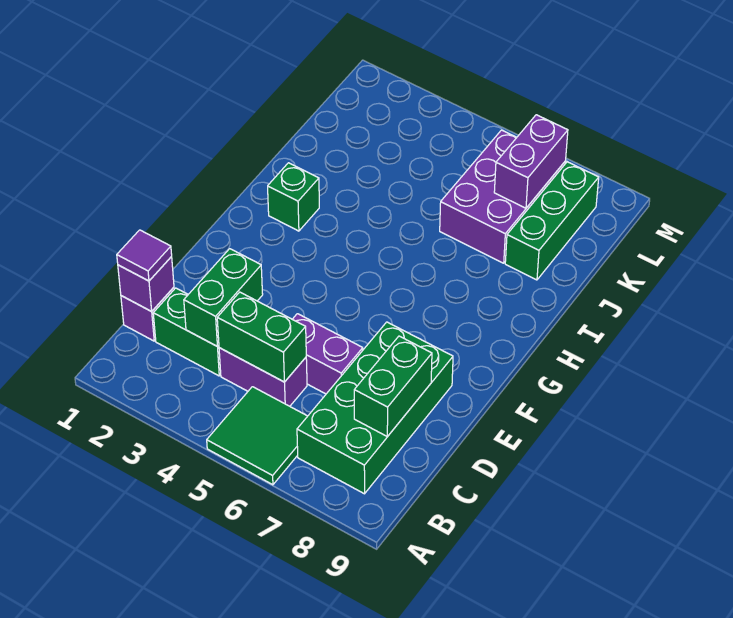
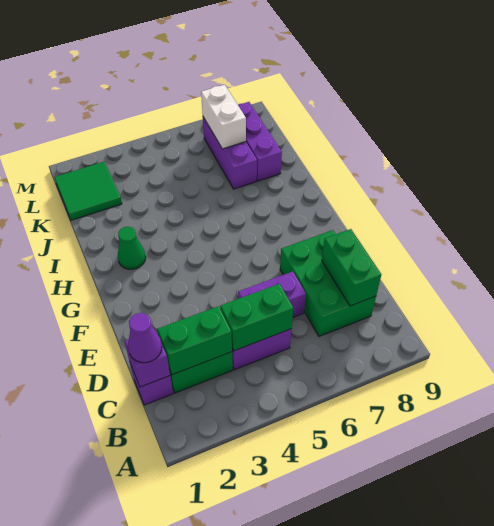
green 2x2 tile [207,387,307,485] -> green 2x2 tile moved to [54,162,122,220]
green 2x4 brick [297,322,453,494] -> green 2x3 brick [280,230,376,336]
purple 1x1 tile [117,230,172,281] -> purple 1x1 cone [128,313,162,363]
green 1x2 brick [184,249,263,347] -> green 1x2 brick turned to [157,306,232,375]
green 1x1 brick [268,163,319,231] -> green 1x1 cone [118,227,146,269]
purple 2x3 brick [440,130,565,263] -> purple 1x3 brick [203,117,257,189]
green 1x3 brick [505,162,599,280] -> purple 1x3 brick [238,102,282,181]
purple 1x2 brick [494,115,568,208] -> white 1x2 brick [201,85,246,149]

